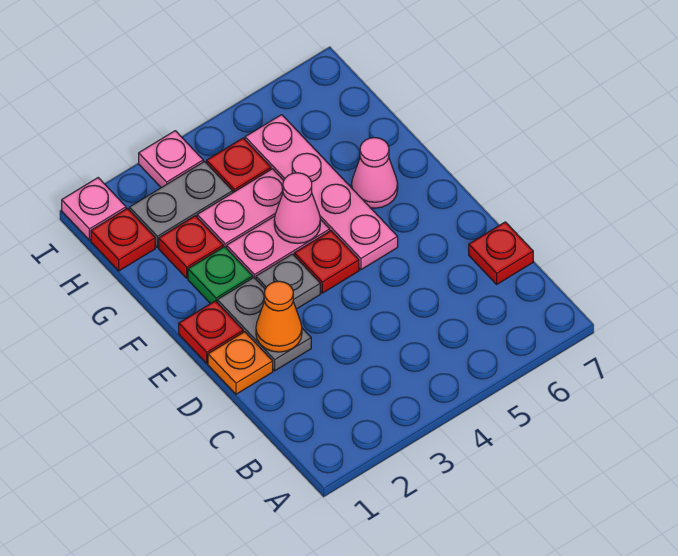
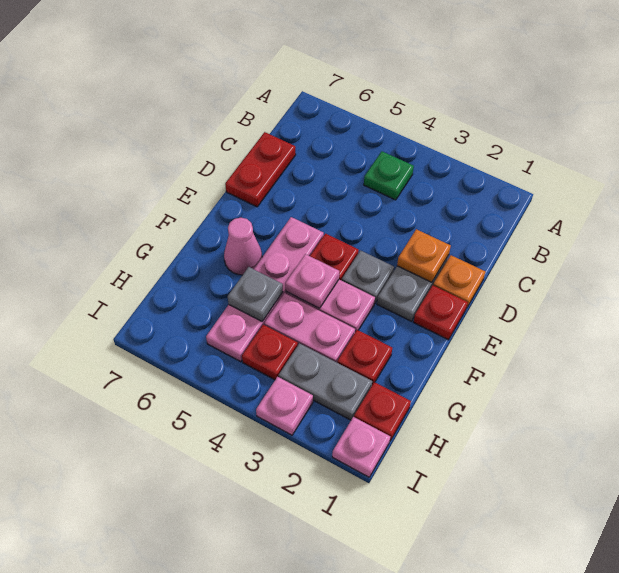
red 1x1 plate [469,222,533,284] -> red 1x2 plate [225,132,296,207]
orange 1x1 cone [256,281,302,352] -> orange 1x1 plate [397,229,451,282]
green 1x1 plate [188,247,253,304] -> green 1x1 plate moved to [364,151,414,200]
pink 1x1 cone [274,173,320,243] -> pink 1x1 plate [285,254,339,308]
none -> grey 1x1 plate [228,267,283,321]

